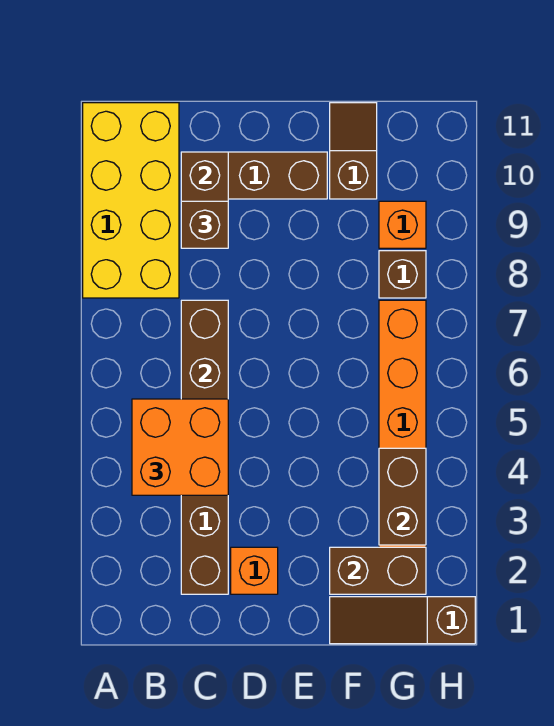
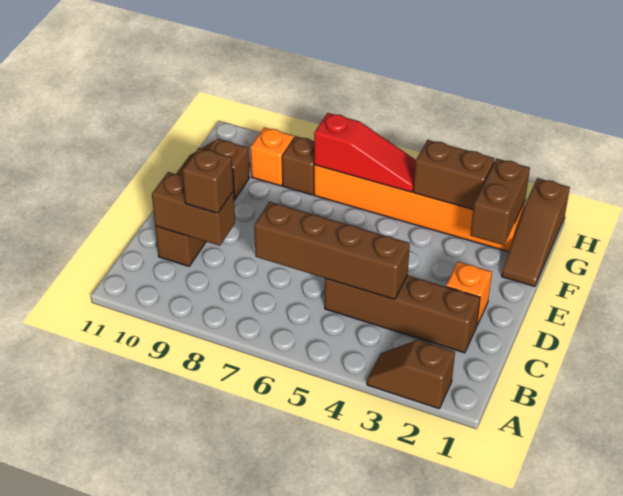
none -> brown 1x2 slope [367,340,455,409]
yellow 2x4 brick [83,103,179,298] -> none
orange 2x2 brick [132,399,228,495] -> none
none -> red 1x3 slope [314,113,416,192]

